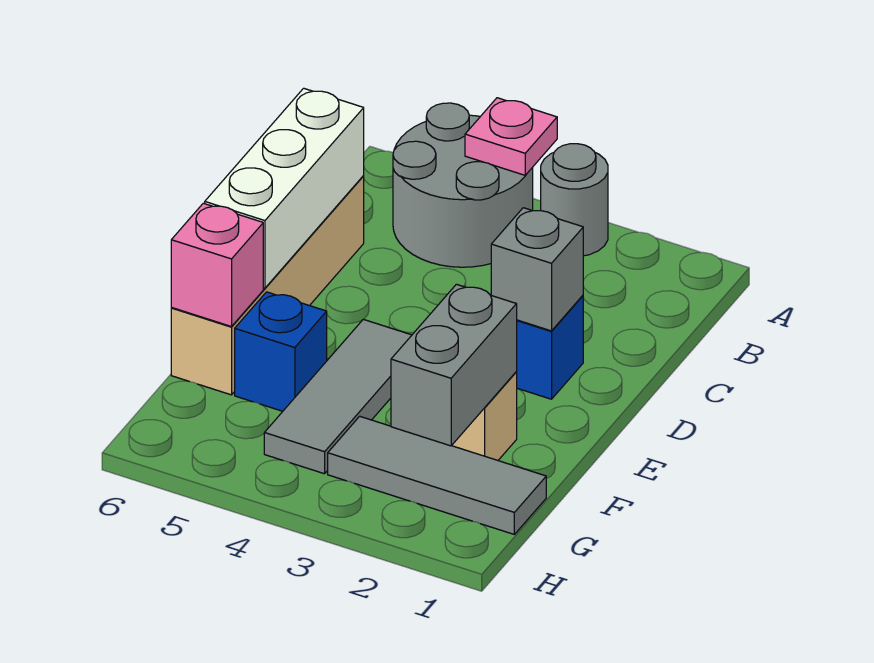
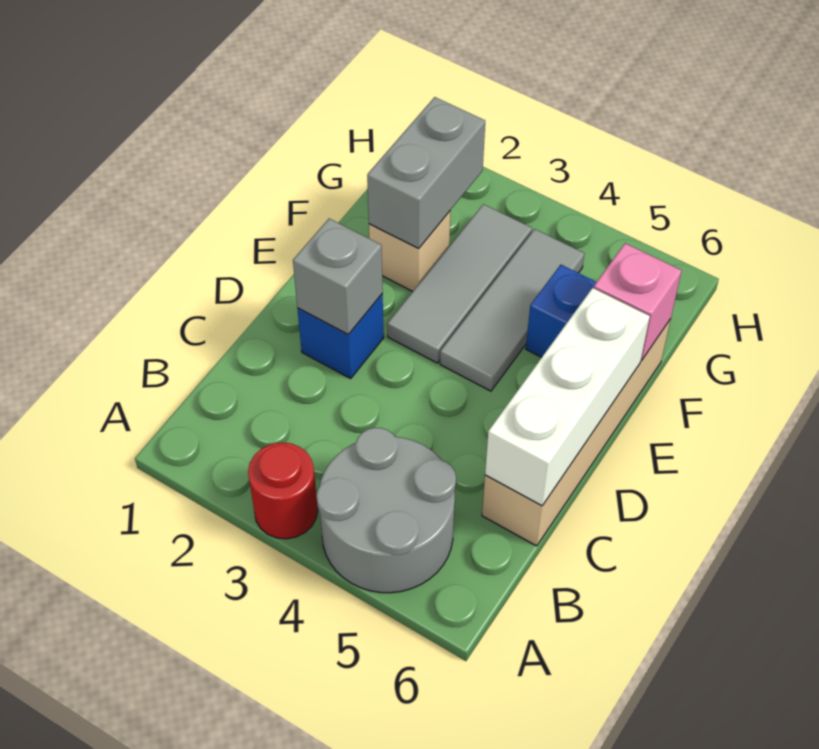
grey 1x1 round brick [541,144,608,256] -> red 1x1 round brick [248,442,318,539]
pink 1x1 plate [465,98,557,175] -> none
grey 1x3 tile [328,416,546,534] -> grey 1x3 tile turned to [387,204,532,363]

